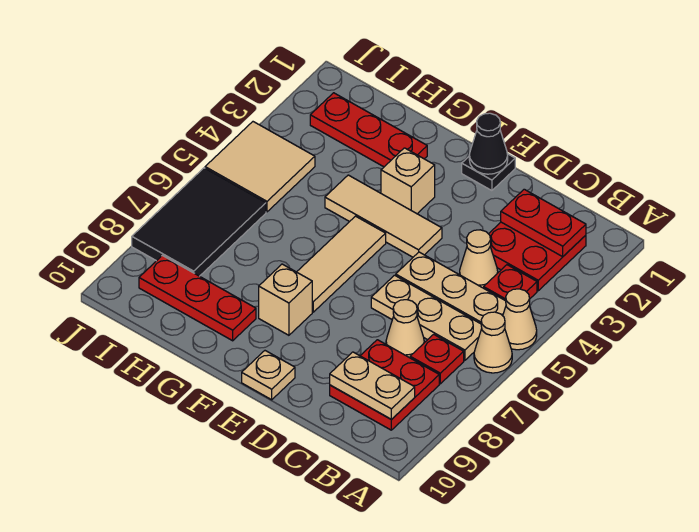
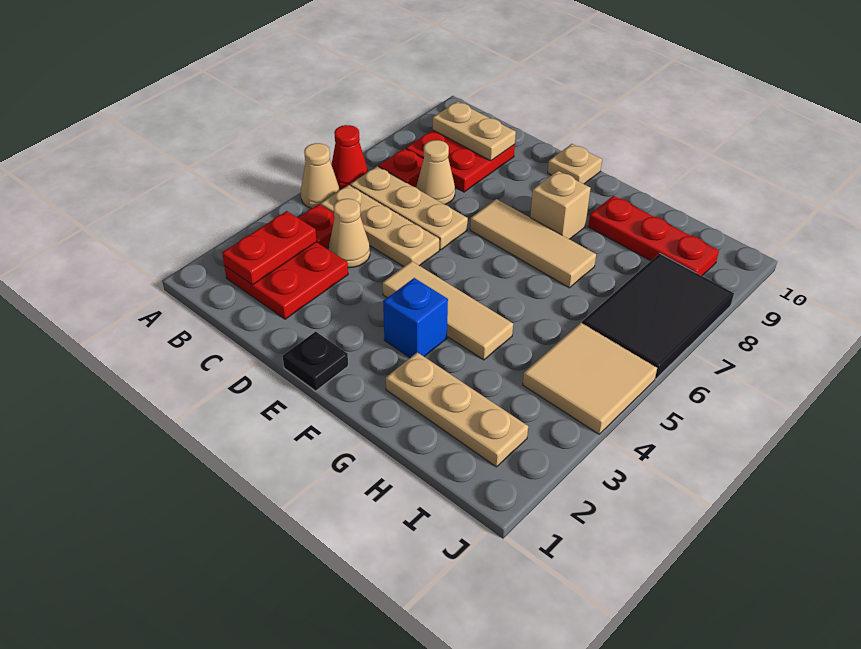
tan 1x1 cone [474,312,512,373] -> red 1x1 cone [331,125,368,189]
red 1x2 plate [501,189,586,257] -> red 1x2 plate turned to [222,211,317,285]
black 1x1 cone [469,113,508,174] -> none
tan 1x1 brick [381,148,435,214] -> blue 1x1 brick [383,278,448,358]
tan 1x3 tile [297,216,386,312] -> tan 1x3 tile turned to [470,199,596,288]
red 1x3 plate [310,93,427,167] -> tan 1x3 plate [386,352,528,467]

